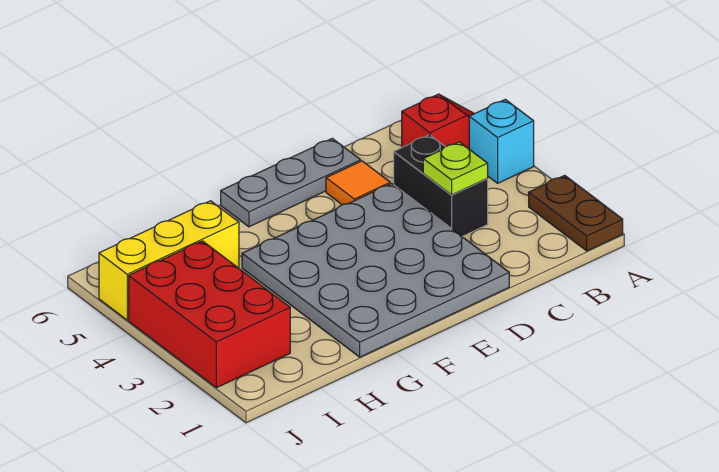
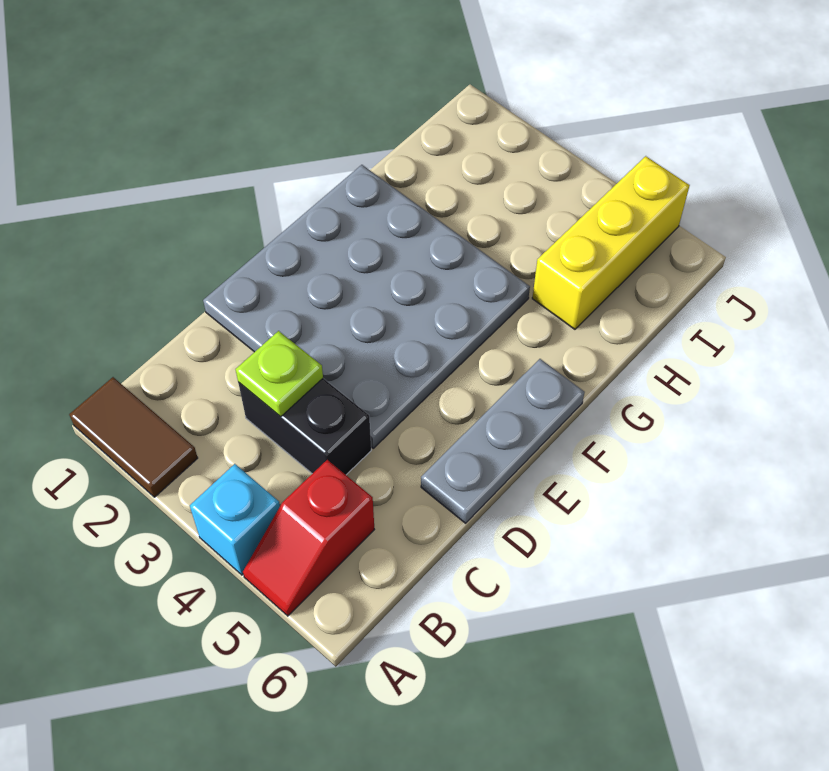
brown 1x2 plate [529,175,623,251] -> brown 1x2 tile [69,377,198,497]
orange 1x1 tile [326,161,390,205] -> none
red 2x3 brick [129,241,290,388] -> none

